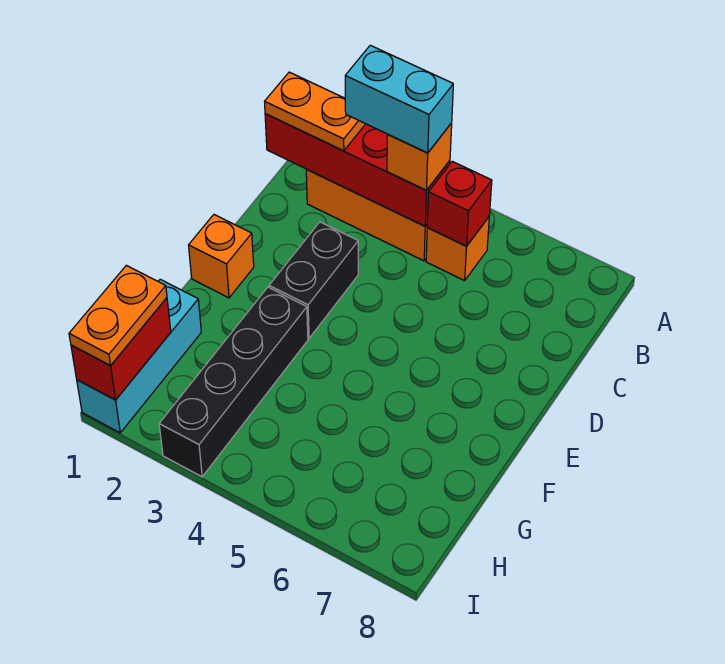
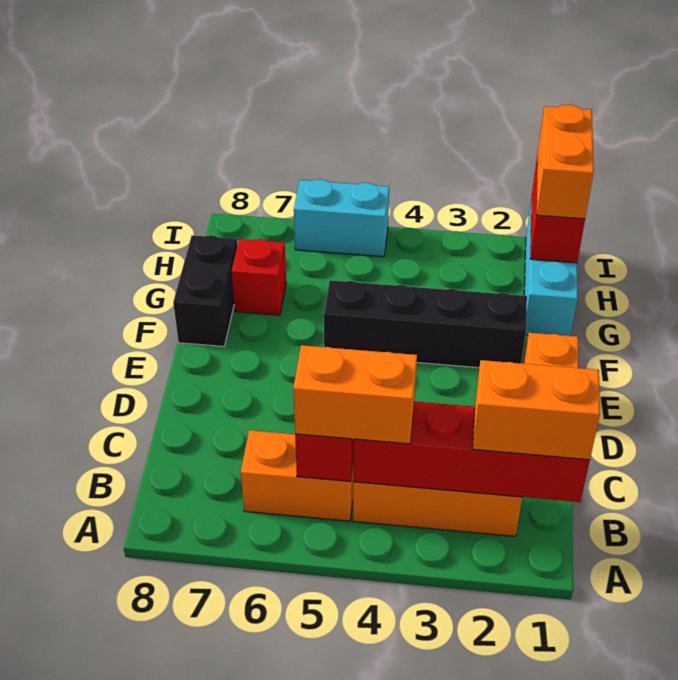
orange 1x2 plate [265,72,365,151] -> orange 1x2 brick [473,360,600,460]
cyan 1x2 brick [345,45,453,153] -> cyan 1x2 brick moved to [294,179,389,257]
orange 1x1 brick [387,123,452,190] -> orange 1x2 brick [293,345,417,444]
orange 1x1 brick [426,217,489,281] -> orange 1x2 brick [241,430,354,521]
black 1x2 brick [269,222,358,338] -> black 1x2 brick moved to [173,235,237,347]
black 1x4 brick [159,287,308,477] -> black 1x4 brick turned to [324,280,527,368]
none -> red 1x1 brick [232,239,286,315]
orange 1x2 plate [69,265,167,365] -> orange 1x2 brick [537,105,594,219]

